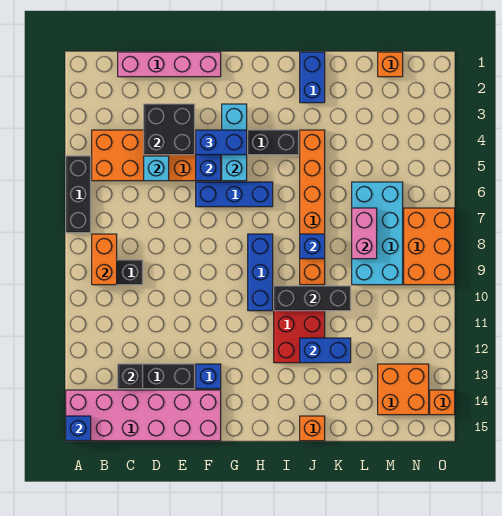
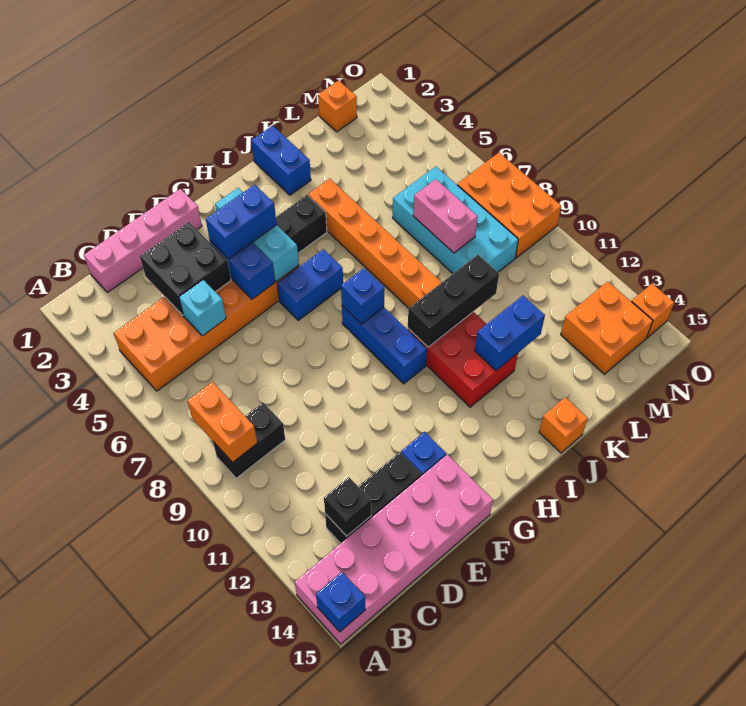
black 1x3 brick [66,156,91,233] -> none
blue 1x3 brick [196,182,273,207] -> blue 1x2 brick [277,249,343,321]
blue 1x1 brick [300,234,325,259] -> blue 1x1 brick moved to [341,268,384,324]

